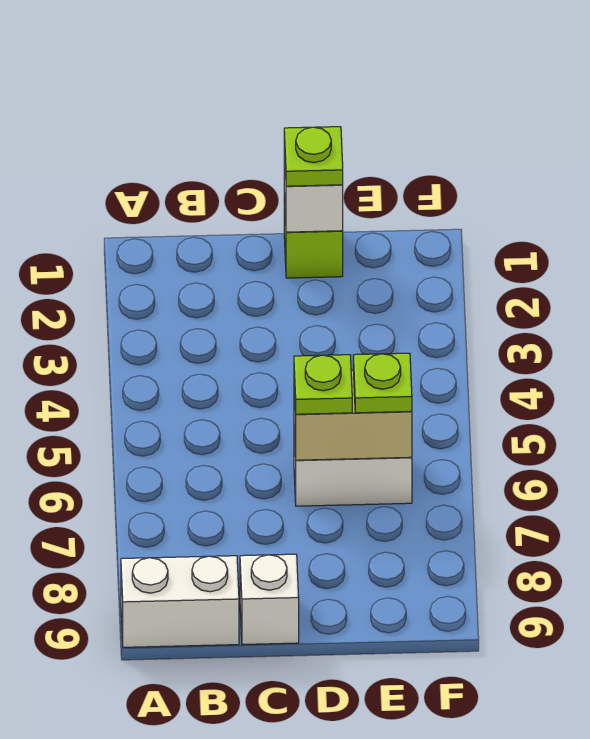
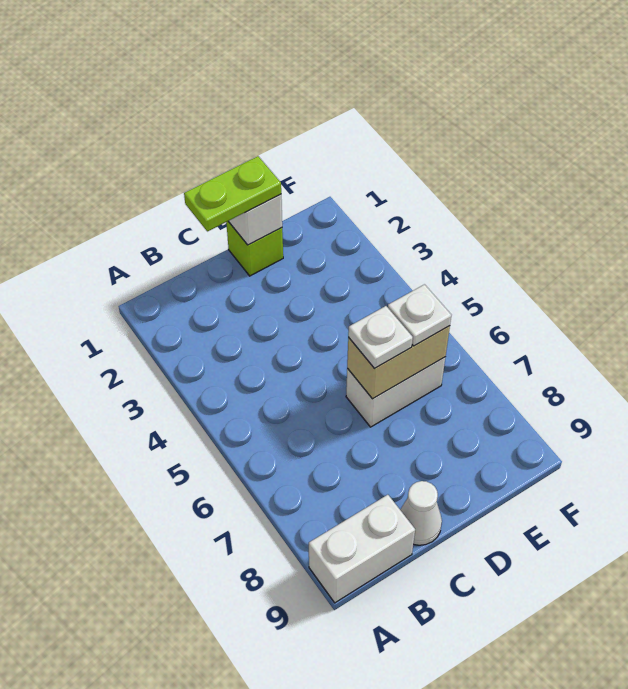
white 1x1 brick [240,554,299,644] -> white 1x1 cone [400,481,442,545]
lime 1x1 plate [284,127,343,186] -> lime 1x2 plate [184,156,281,231]
lime 1x1 plate [294,355,352,414] -> white 1x1 plate [348,306,413,369]
lime 1x1 plate [353,353,412,413] -> white 1x1 plate [388,284,451,346]

